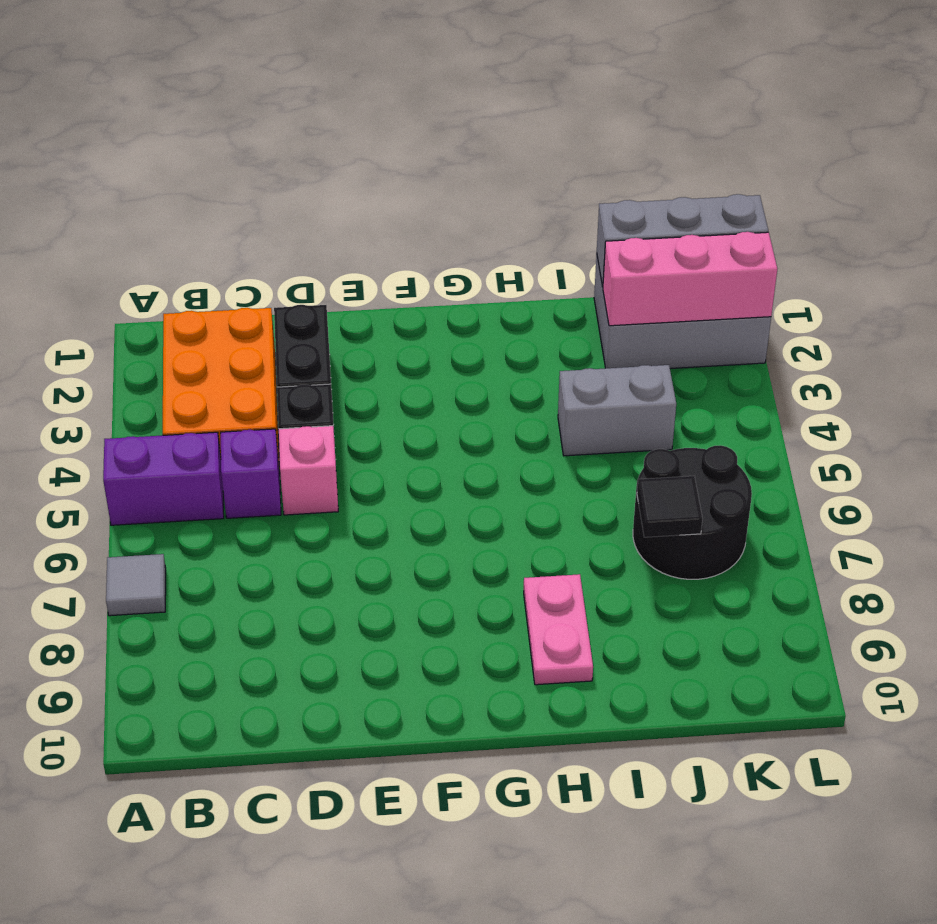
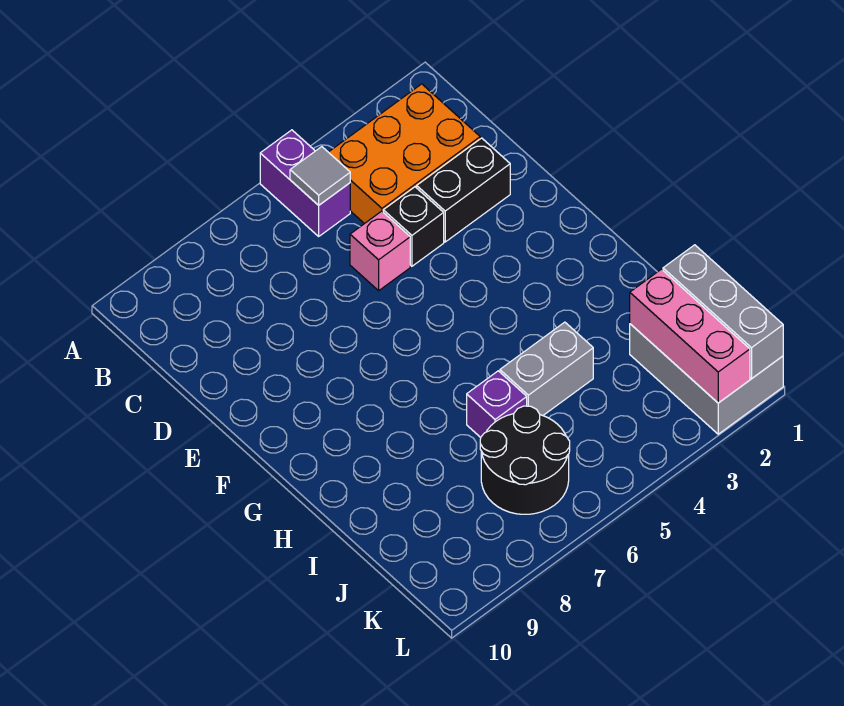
grey 1x1 tile [106,554,166,616] -> grey 1x1 tile moved to [290,147,350,205]
purple 1x1 brick [221,429,281,518] -> purple 1x1 brick moved to [467,371,527,437]
pink 1x2 plate [524,574,593,685] -> none
grey 1x2 brick [558,365,676,456] -> grey 1x2 brick turned to [500,322,593,416]
black 1x1 tile [637,476,702,537] -> none

